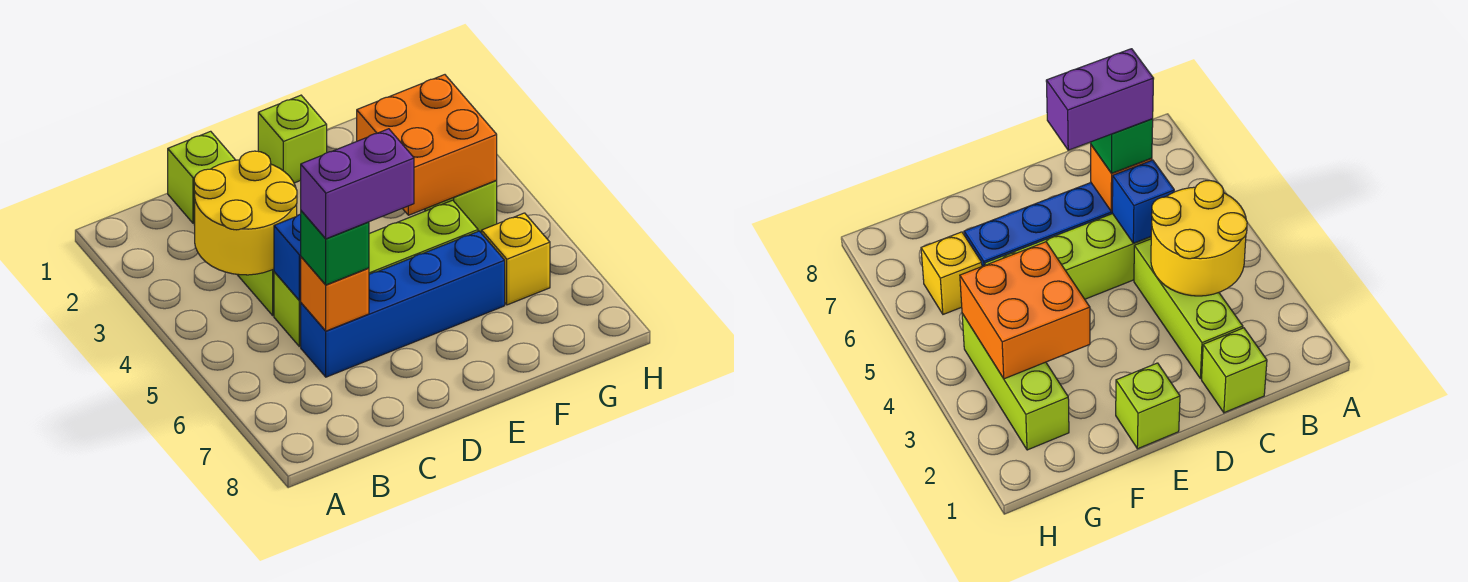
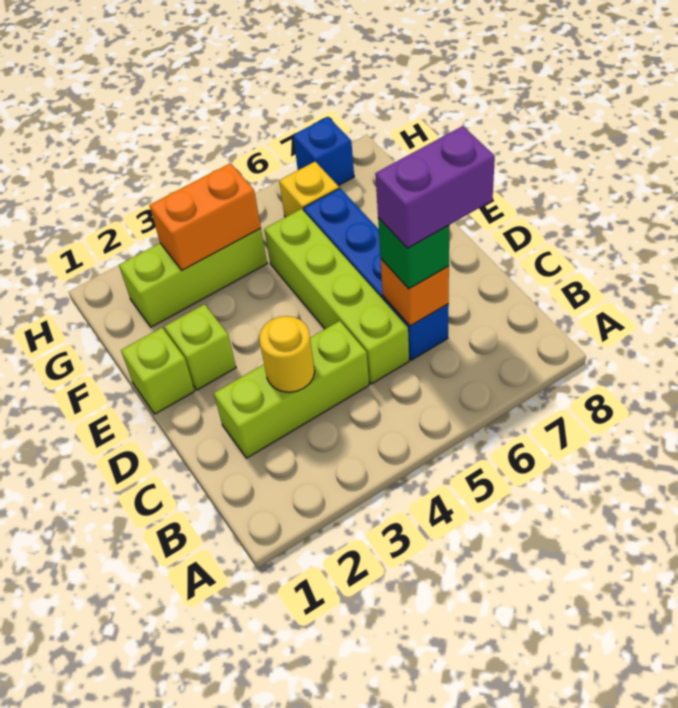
yellow 2x2 round brick [194,151,297,275] -> yellow 1x1 round brick [259,316,315,392]
lime 1x1 brick [168,131,235,223] -> lime 1x1 brick moved to [164,304,236,390]
blue 1x1 brick [274,214,301,300] -> blue 1x1 brick moved to [293,117,354,186]
purple 1x2 brick [301,129,414,239] -> purple 1x2 brick turned to [375,126,495,248]
orange 2x2 brick [357,75,497,215] -> orange 1x2 brick [150,163,261,270]

